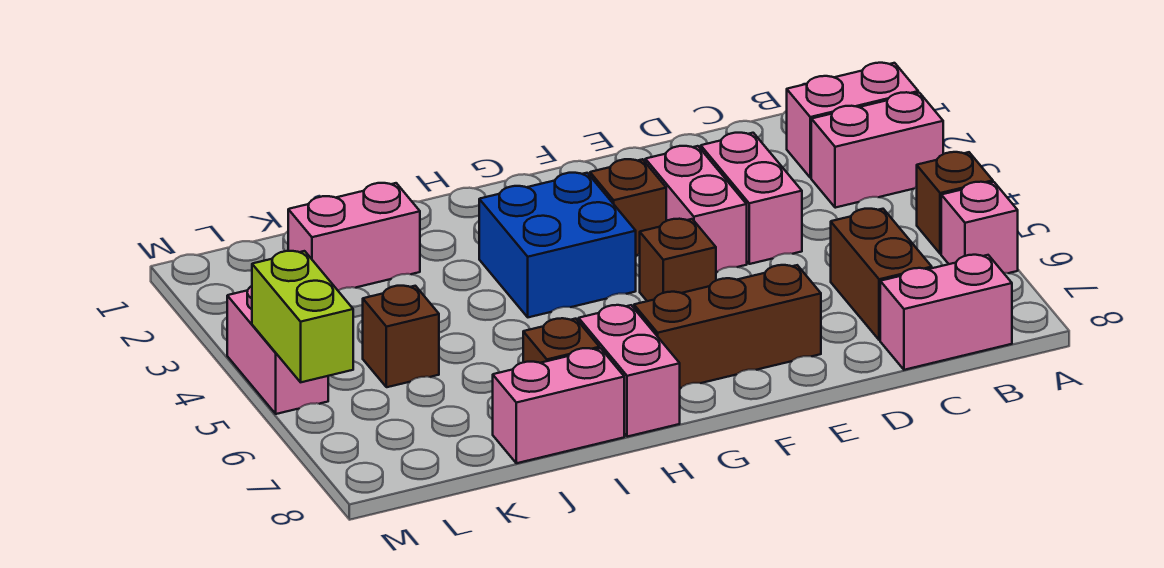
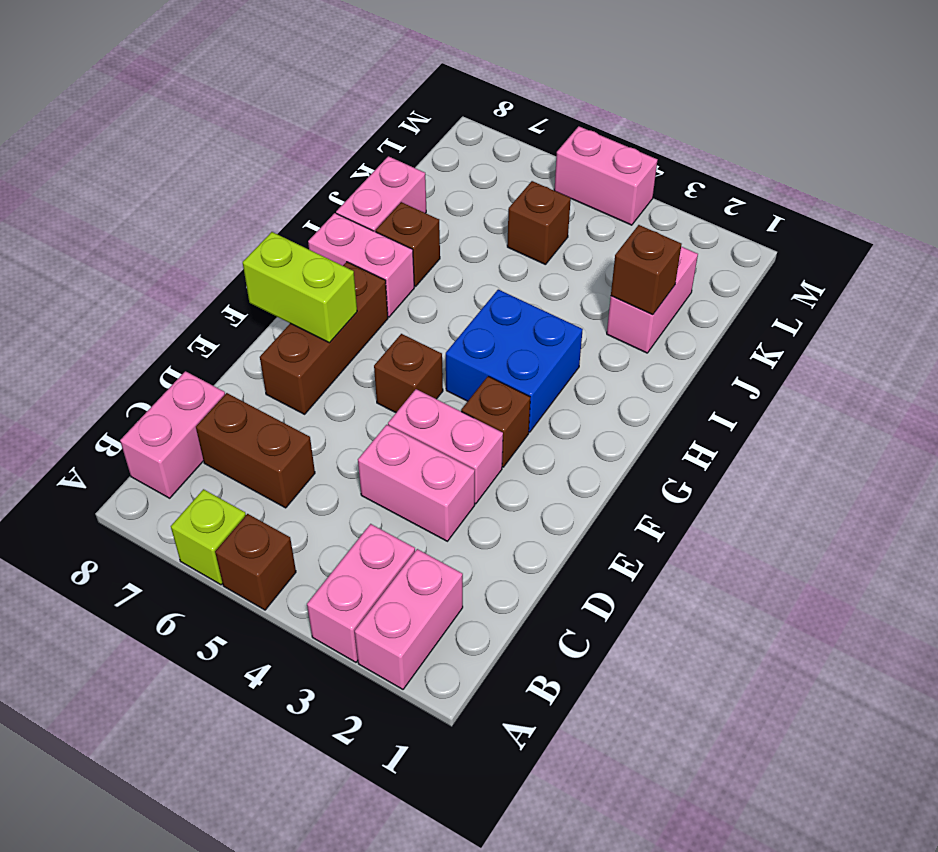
pink 1x1 brick [941,182,1018,273] -> lime 1x1 brick [171,489,246,585]
none -> brown 1x1 brick [611,225,682,315]
lime 1x2 brick [252,251,353,382] -> lime 1x2 brick moved to [243,232,357,343]

